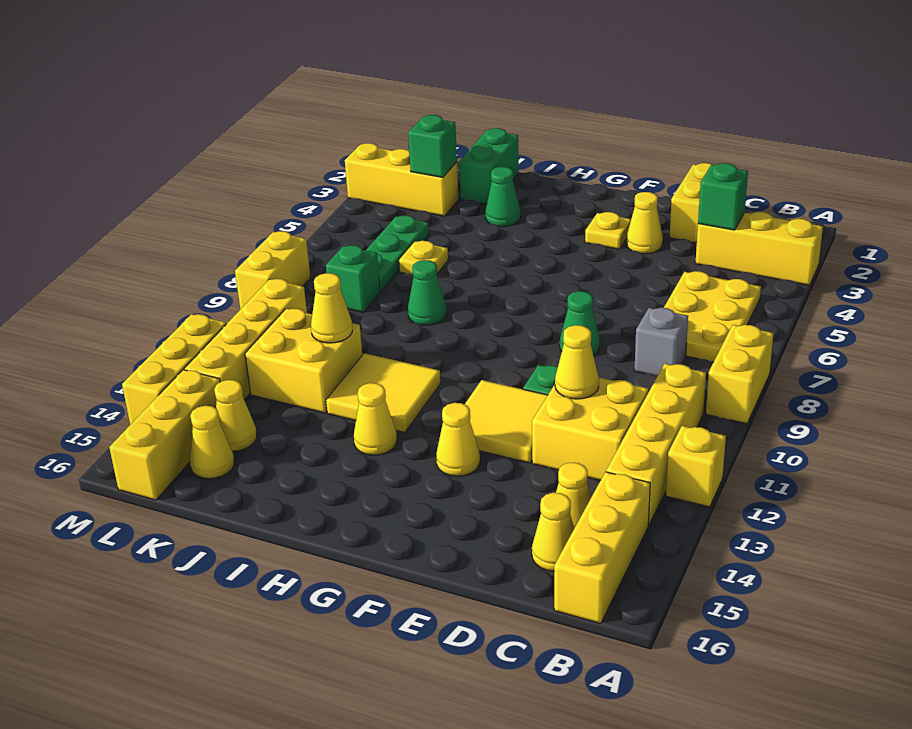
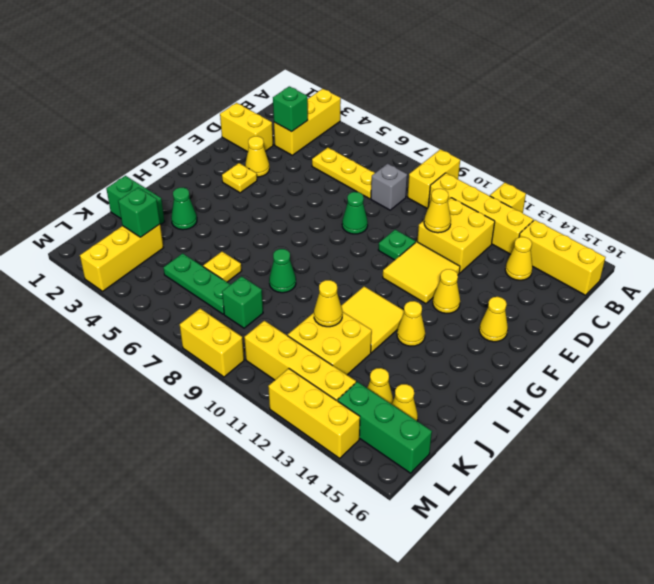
yellow 1x2 brick [706,325,773,424] -> yellow 1x2 brick turned to [408,149,460,208]
yellow 2x3 plate [664,271,761,362] -> yellow 1x3 plate [312,148,375,199]
yellow 1x1 cone [532,493,574,571] -> yellow 1x1 cone moved to [479,297,508,342]
yellow 1x3 brick [109,370,220,500] -> green 1x3 brick [338,382,432,473]

